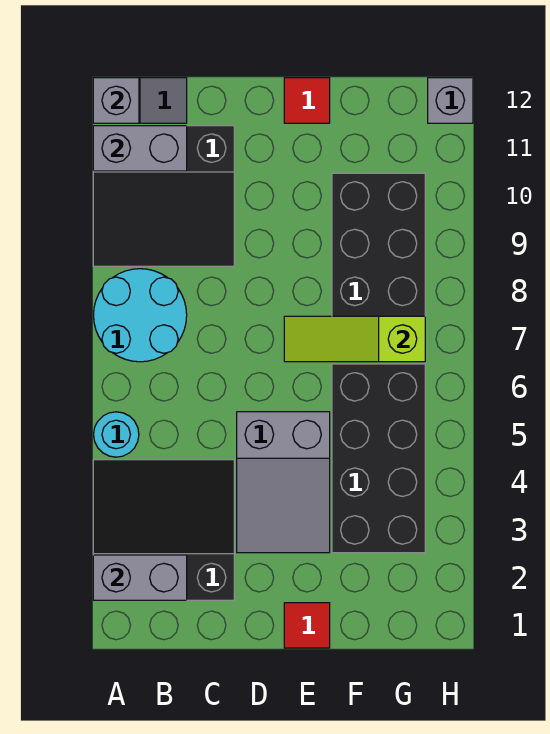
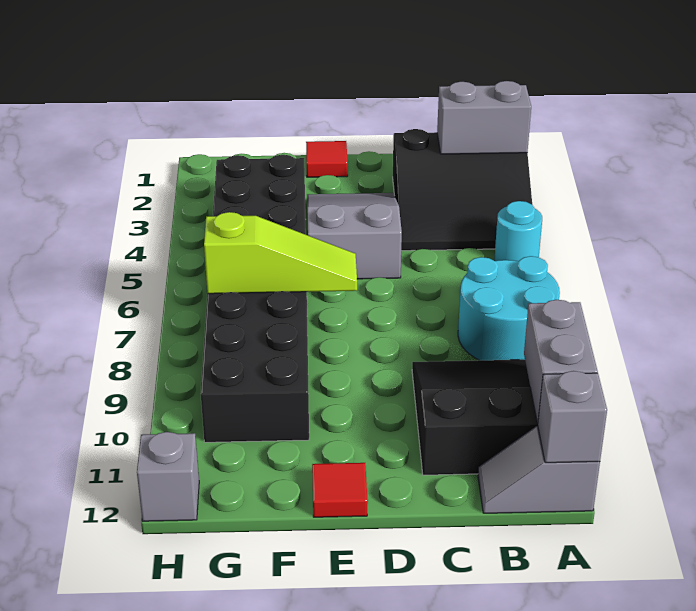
grey 1x2 brick [93,126,187,171] -> grey 1x2 brick turned to [524,300,598,423]

